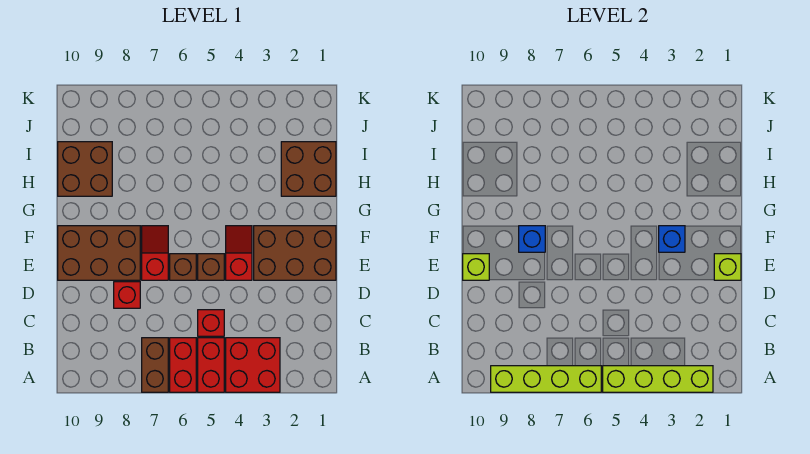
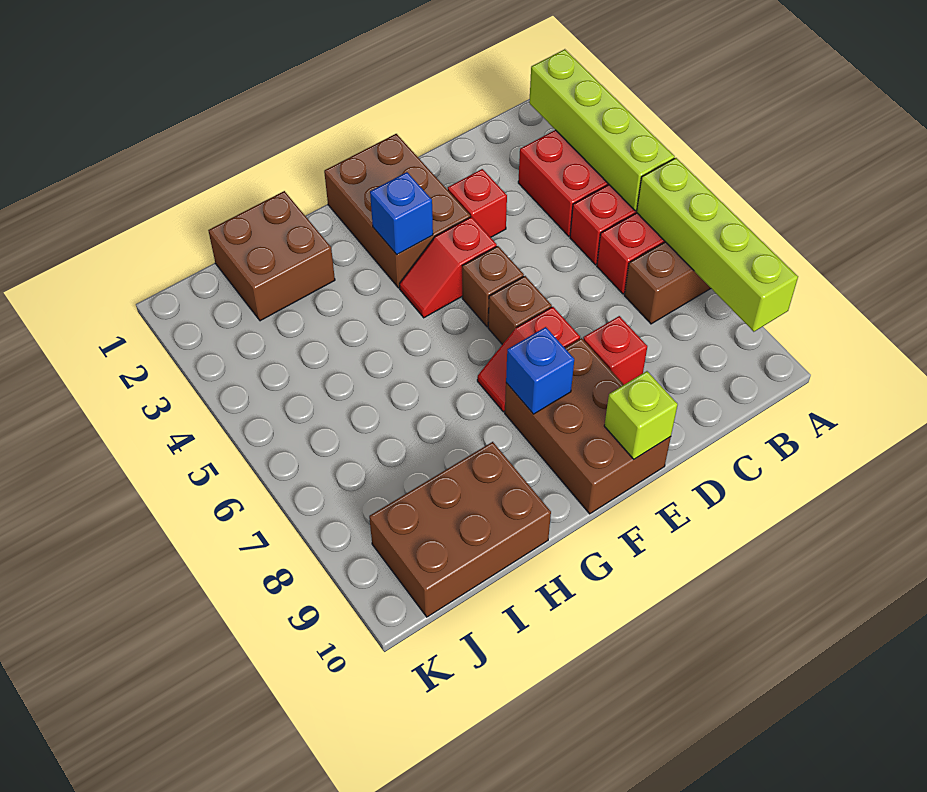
red 1x1 brick [198,310,224,336] -> red 1x1 brick moved to [448,169,507,237]
lime 1x1 brick [714,254,741,280] -> none
brown 2x2 brick [58,142,112,196] -> brown 2x3 brick [369,442,551,617]

